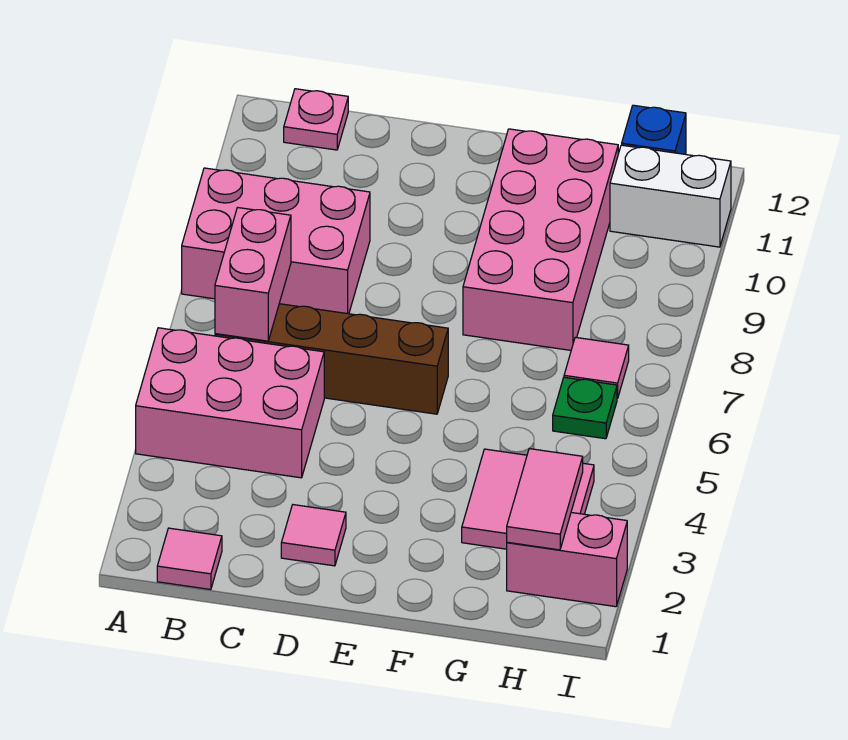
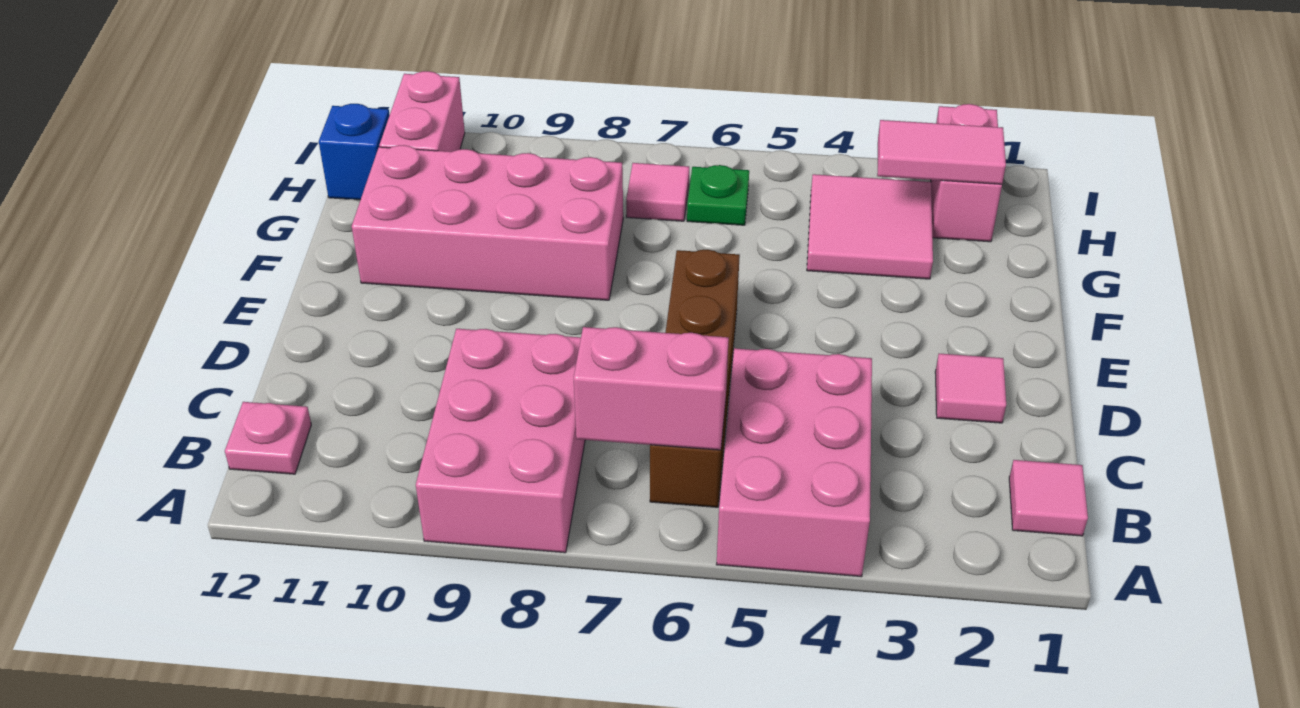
white 1x2 brick [610,145,731,247] -> pink 1x2 brick [379,71,465,152]

